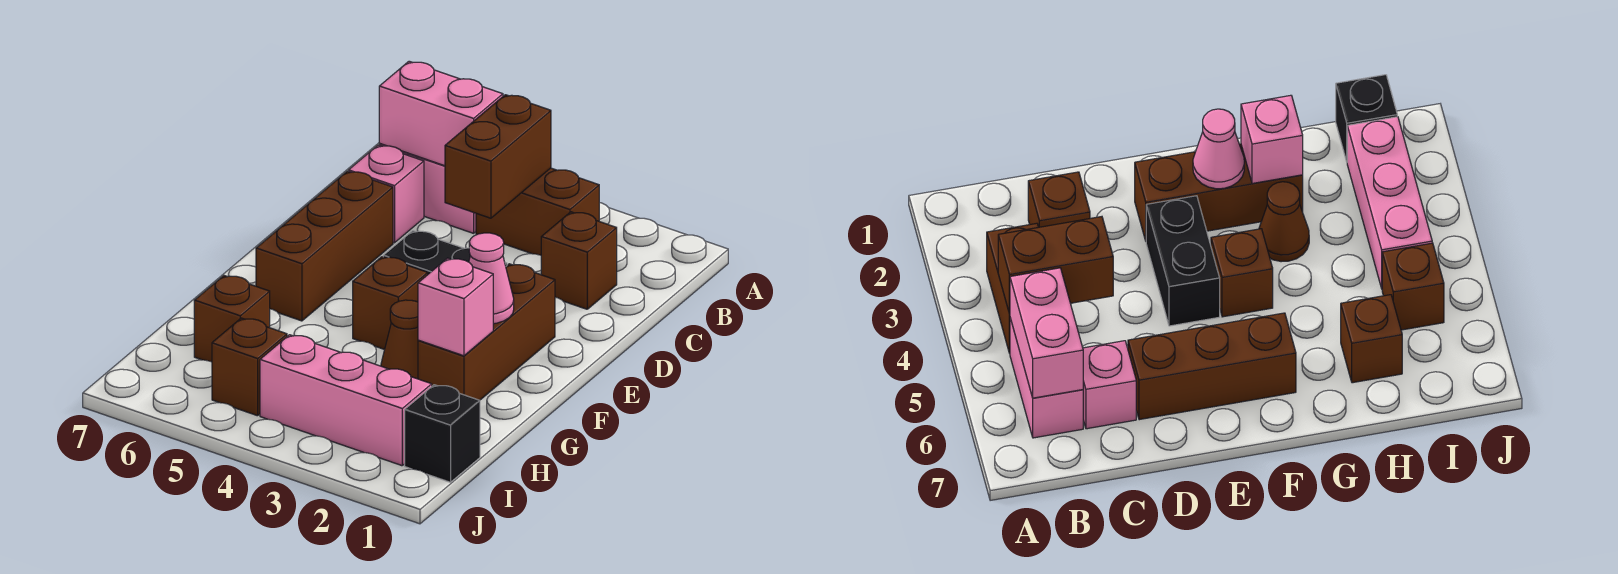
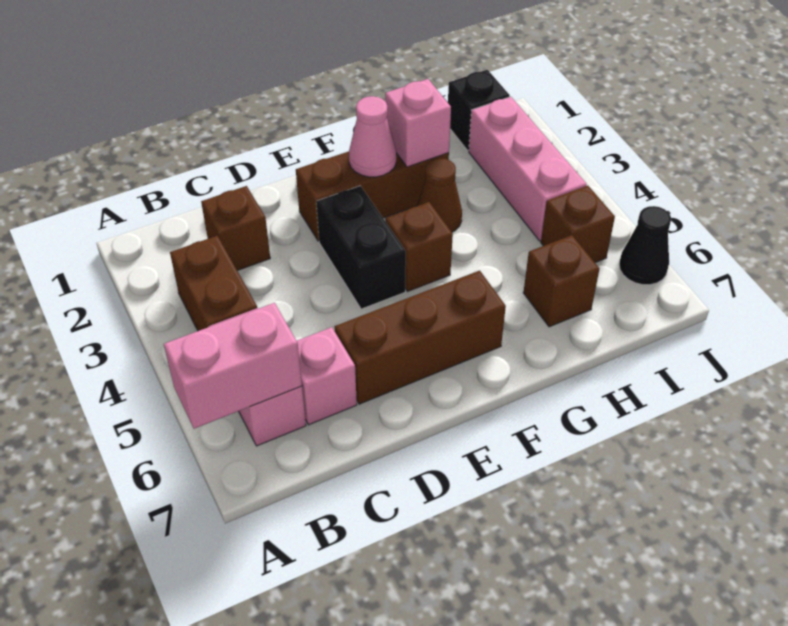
brown 1x2 brick [445,95,551,218] -> none
pink 1x2 brick [379,61,503,166] -> pink 1x2 brick turned to [164,303,302,429]
none -> black 1x1 cone [619,206,671,285]

